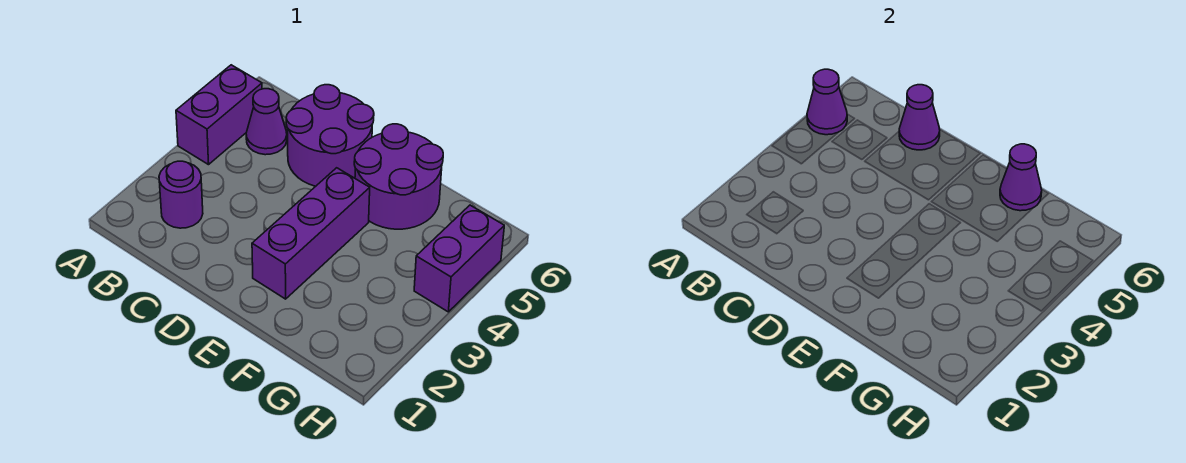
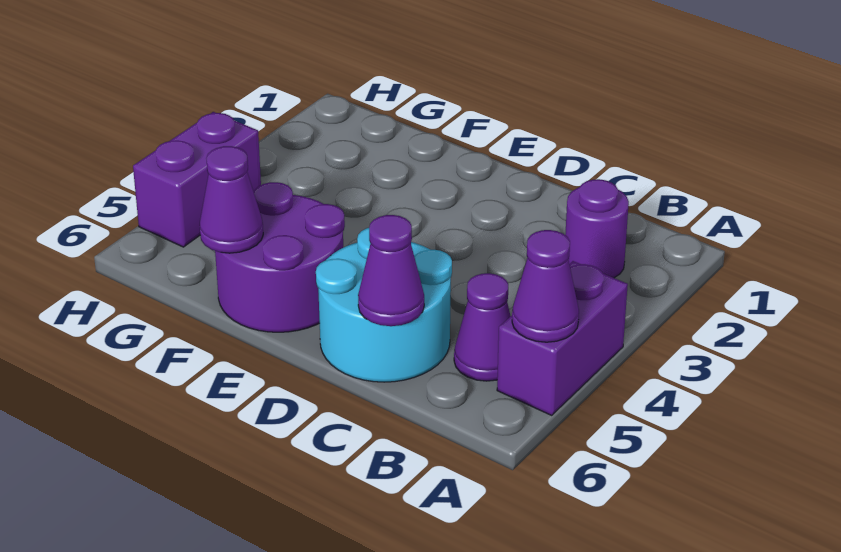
purple 2x2 round brick [286,85,374,186] -> cyan 2x2 round brick [316,228,452,382]
purple 1x3 brick [252,168,370,299] -> none

